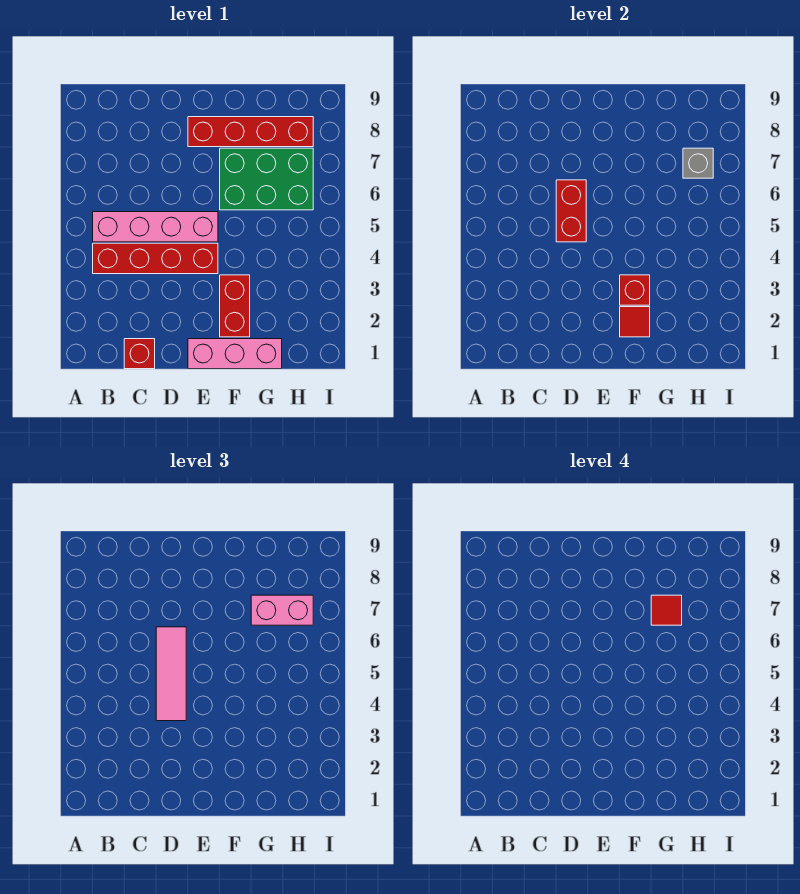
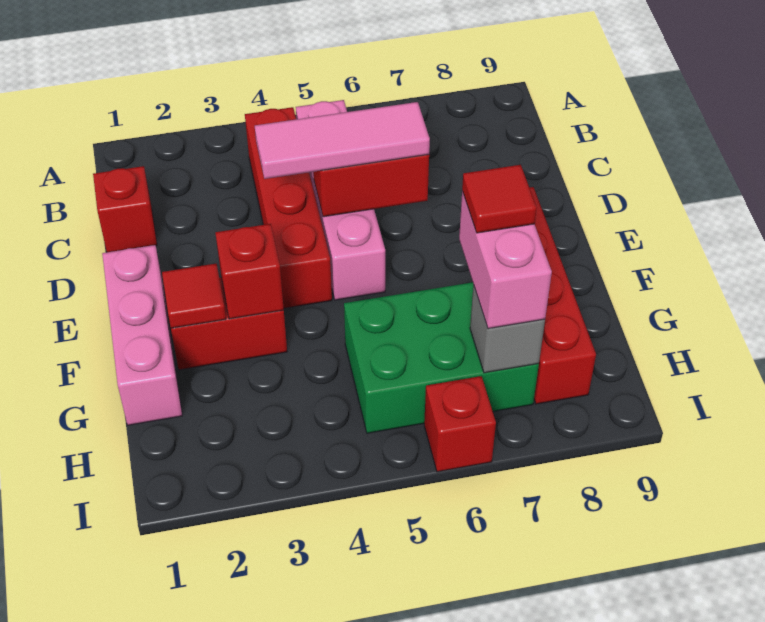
green 2x3 brick [220,148,313,210] -> green 2x3 brick turned to [344,282,539,433]
none -> red 1x1 brick [424,376,496,472]

